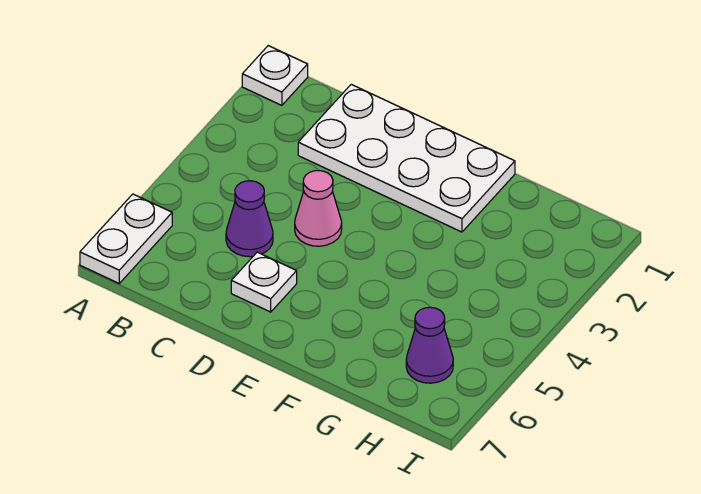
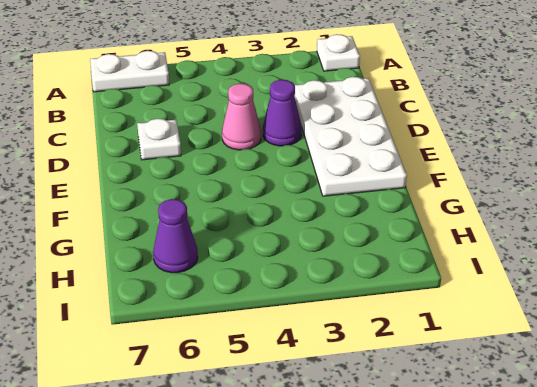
purple 1x1 cone [226,181,273,257] -> purple 1x1 cone moved to [263,80,302,146]

